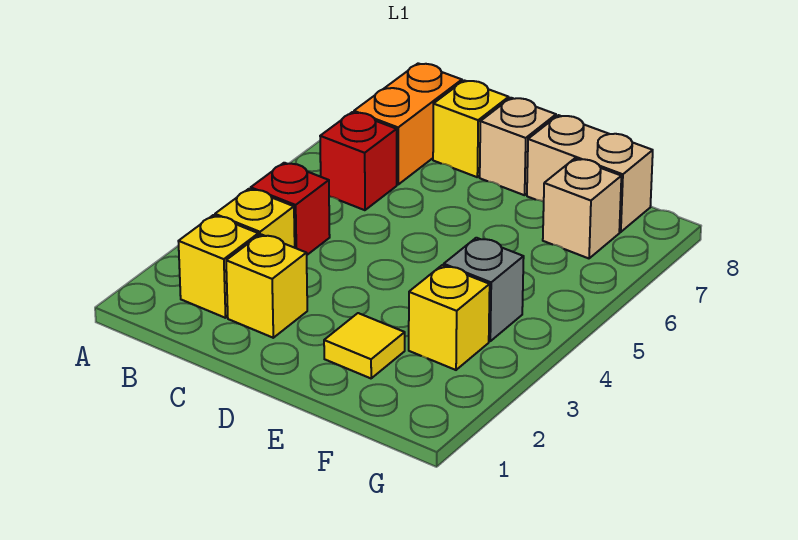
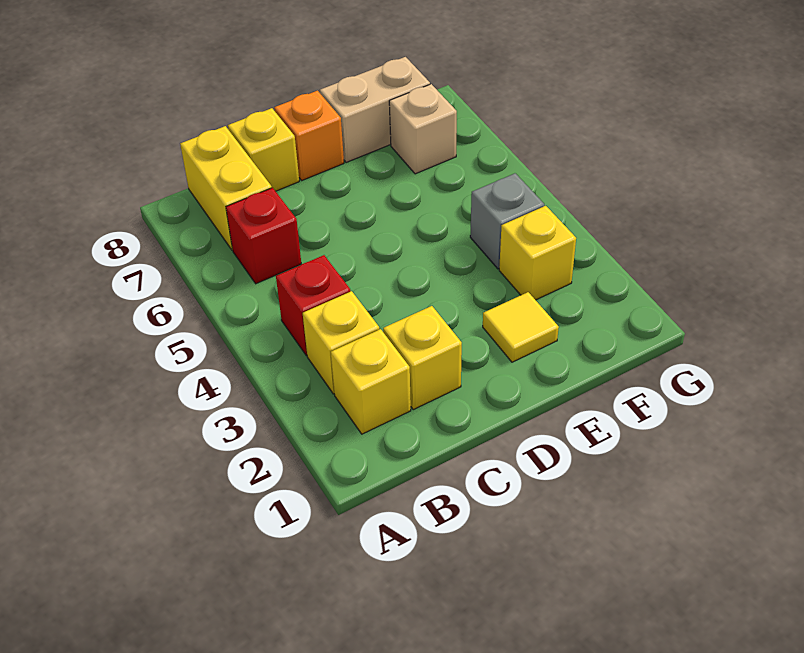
orange 1x2 brick [354,63,462,184] -> yellow 1x2 brick [180,126,272,250]
tan 1x1 brick [480,98,556,195] -> orange 1x1 brick [274,91,344,180]

